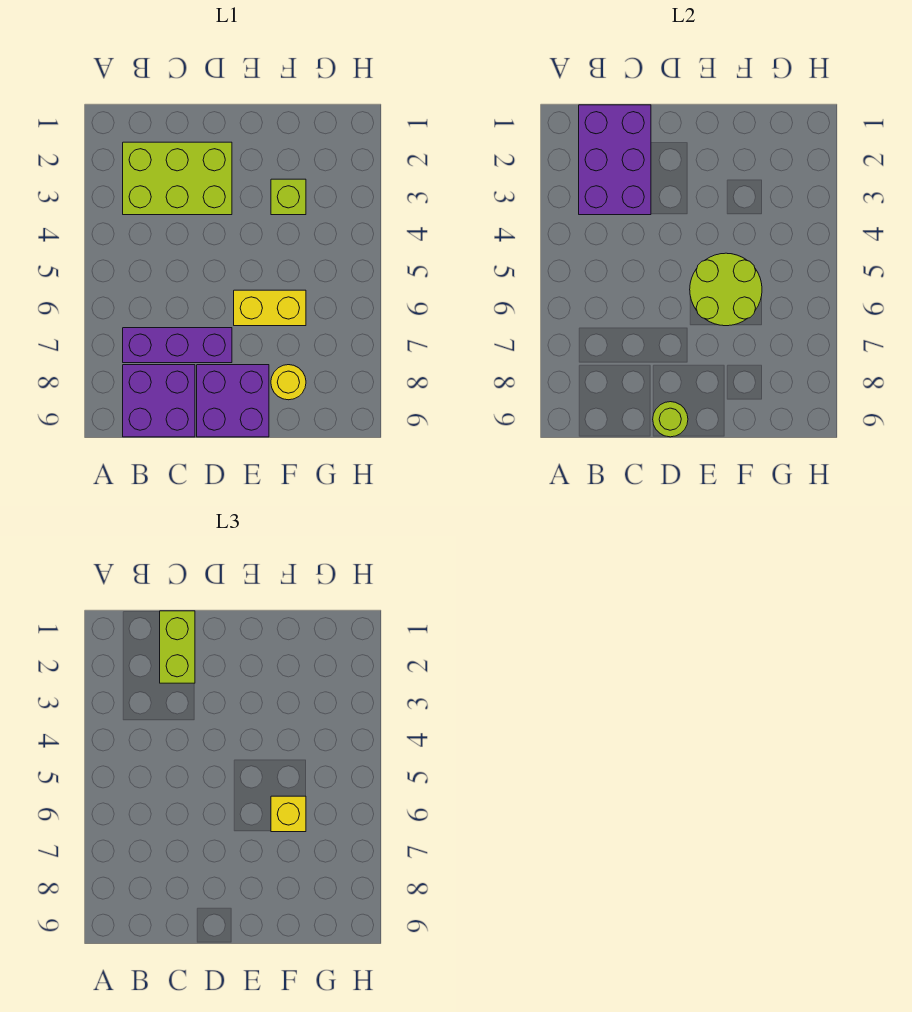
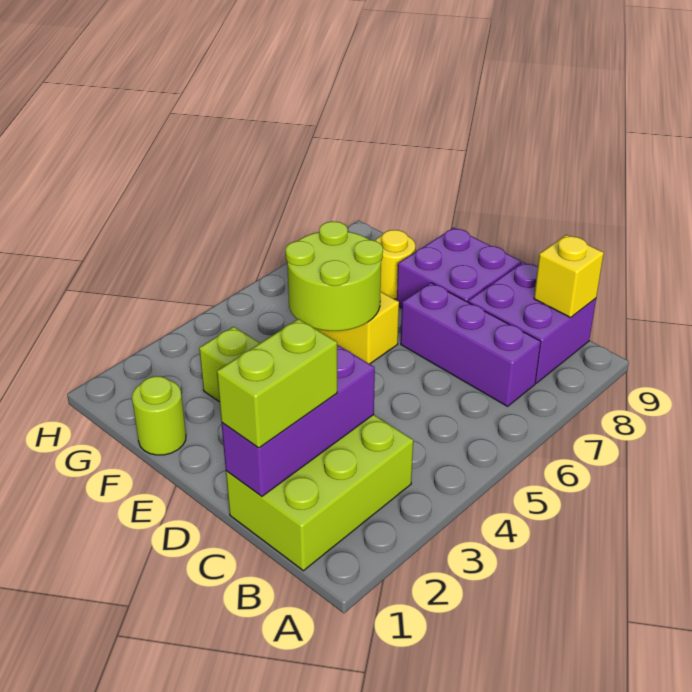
purple 2x3 brick [579,105,651,215] -> purple 1x3 brick [222,345,375,496]
lime 2x3 brick [123,142,232,215] -> lime 2x3 brick turned to [226,415,413,571]
lime 1x1 round brick [653,402,688,437] -> lime 1x1 round brick moved to [132,376,186,455]
yellow 1x1 brick [271,796,306,832] -> yellow 1x1 brick moved to [534,235,604,318]

